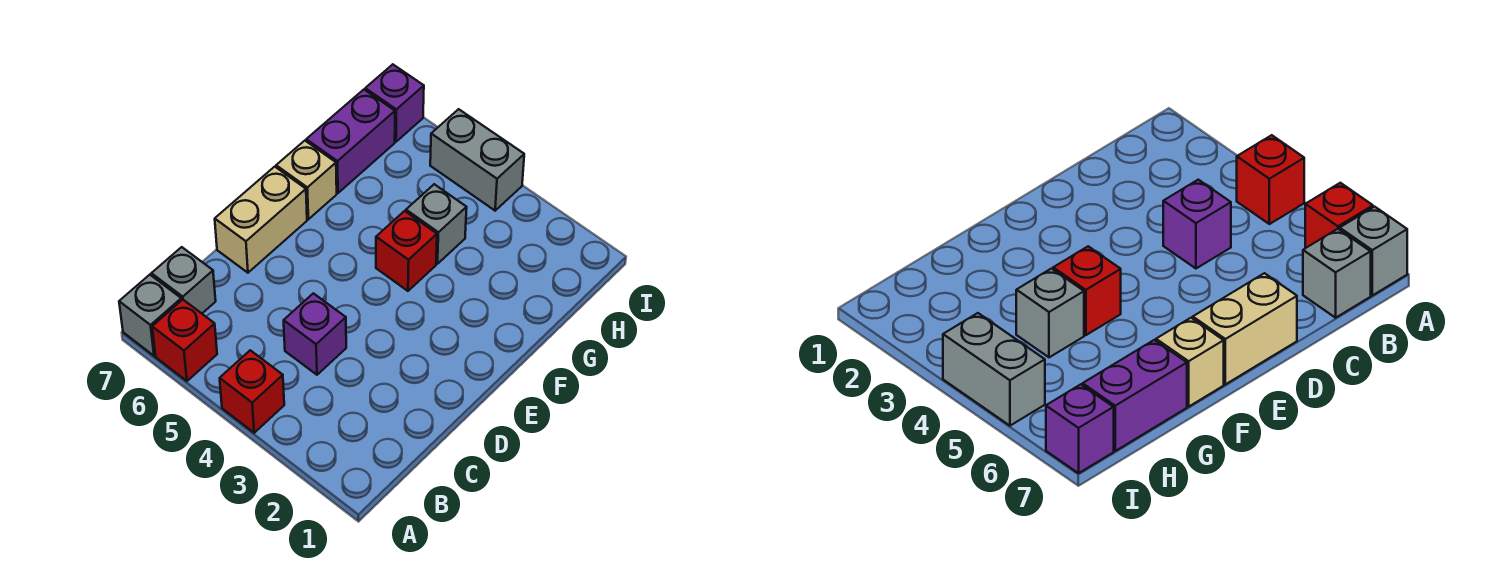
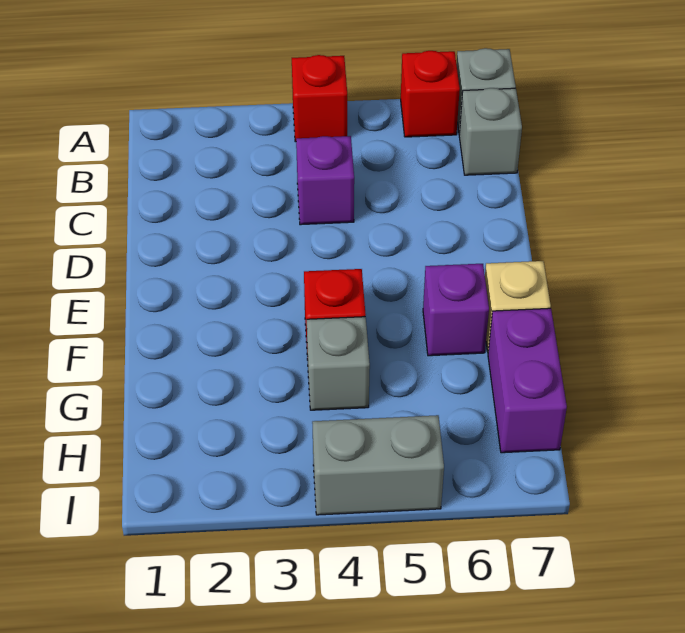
tan 1x2 brick [215,167,307,273] -> none
purple 1x1 brick [365,64,424,142] -> purple 1x1 brick moved to [423,264,489,356]

